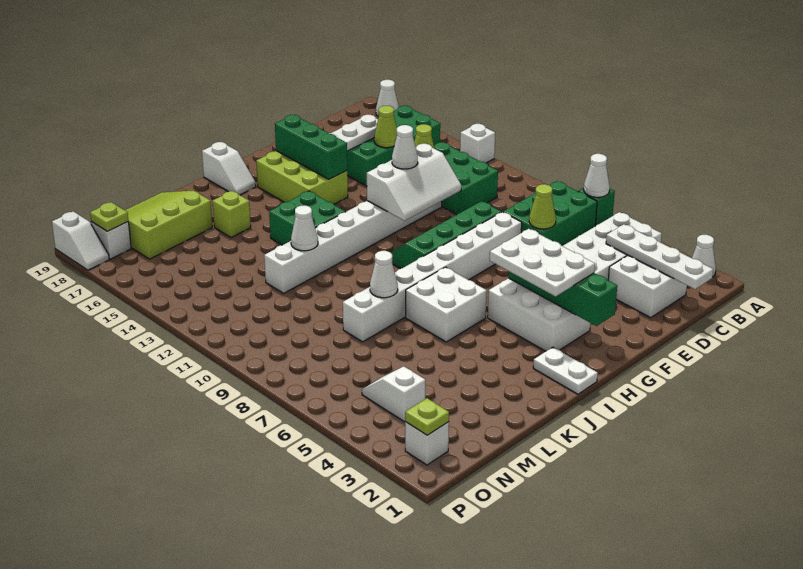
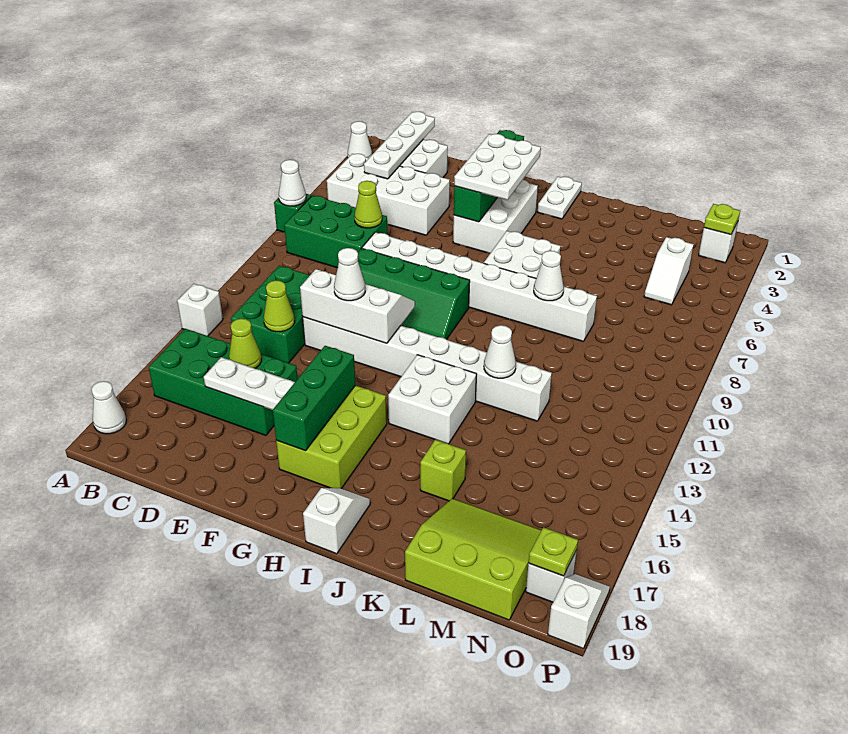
green 2x2 brick [269,191,345,245] -> white 2x2 brick [388,355,477,444]
lime 3x3 slope [125,190,212,259] -> lime 3x3 slope turned to [405,498,541,620]

